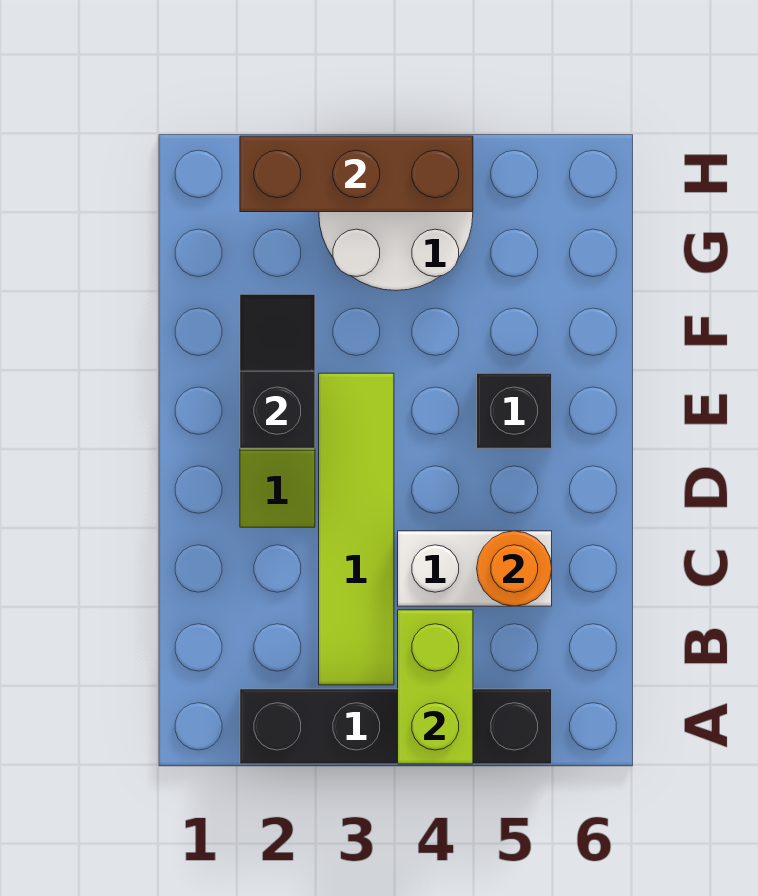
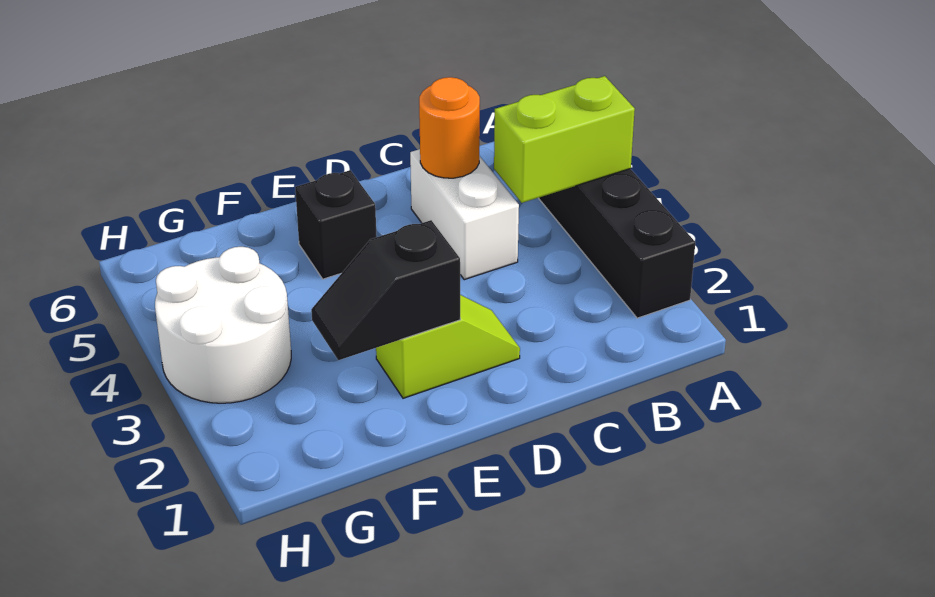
lime 1x4 tile [319,373,394,685] -> none
brown 1x3 brick [240,136,473,212] -> none

